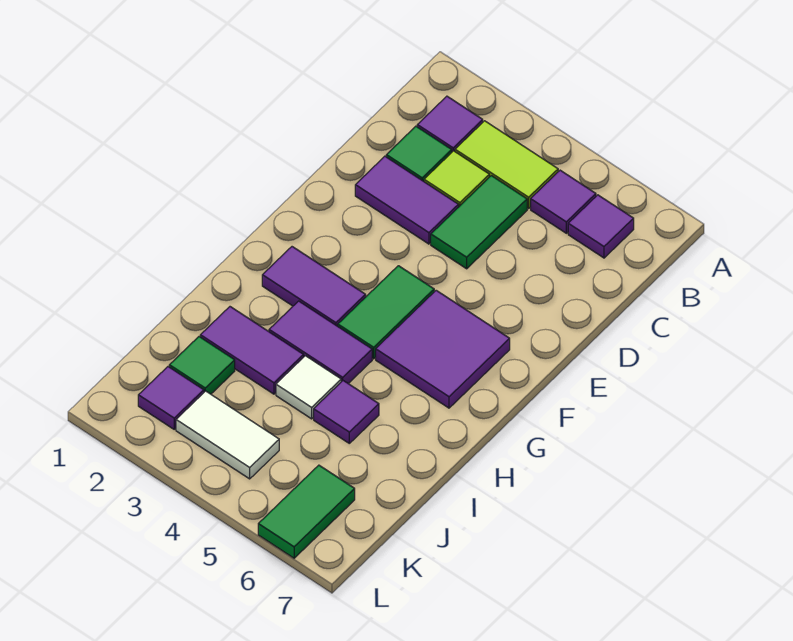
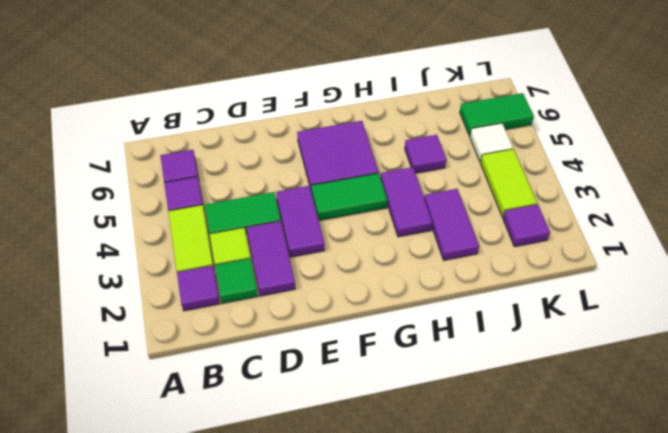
purple 1x2 tile [262,247,366,326] -> purple 1x2 tile moved to [276,186,325,257]
white 1x1 tile [276,356,341,419] -> white 1x1 tile moved to [470,123,513,162]
green 1x1 tile [169,337,235,394] -> none
white 1x2 tile [176,391,279,479] -> lime 1x2 tile [480,149,537,217]

